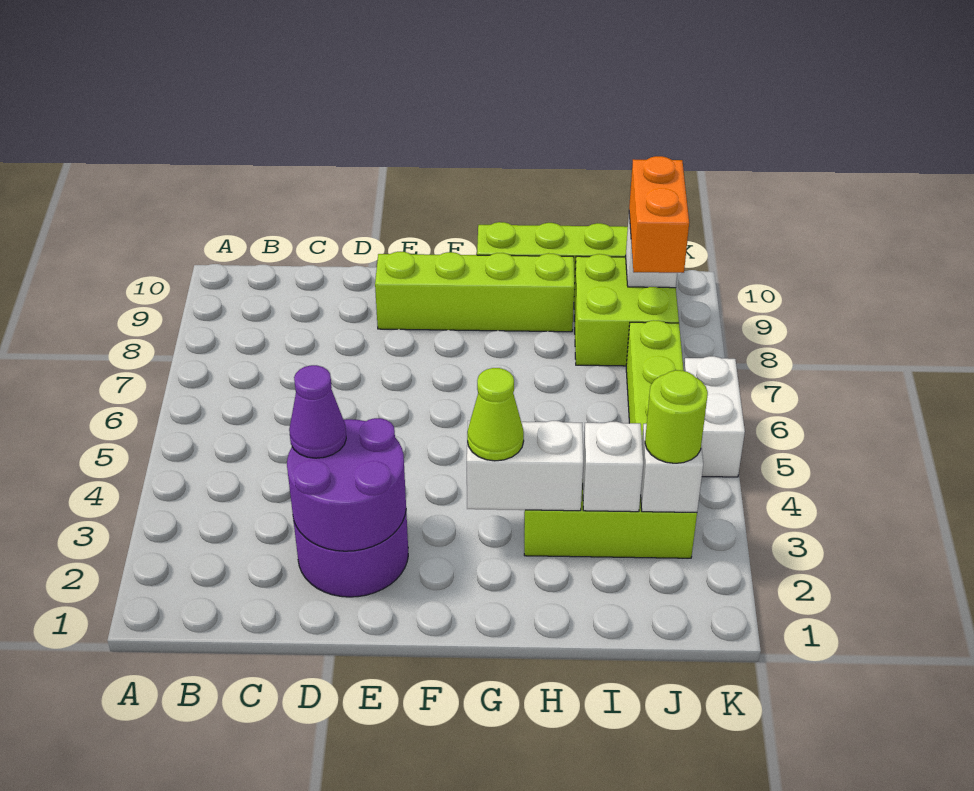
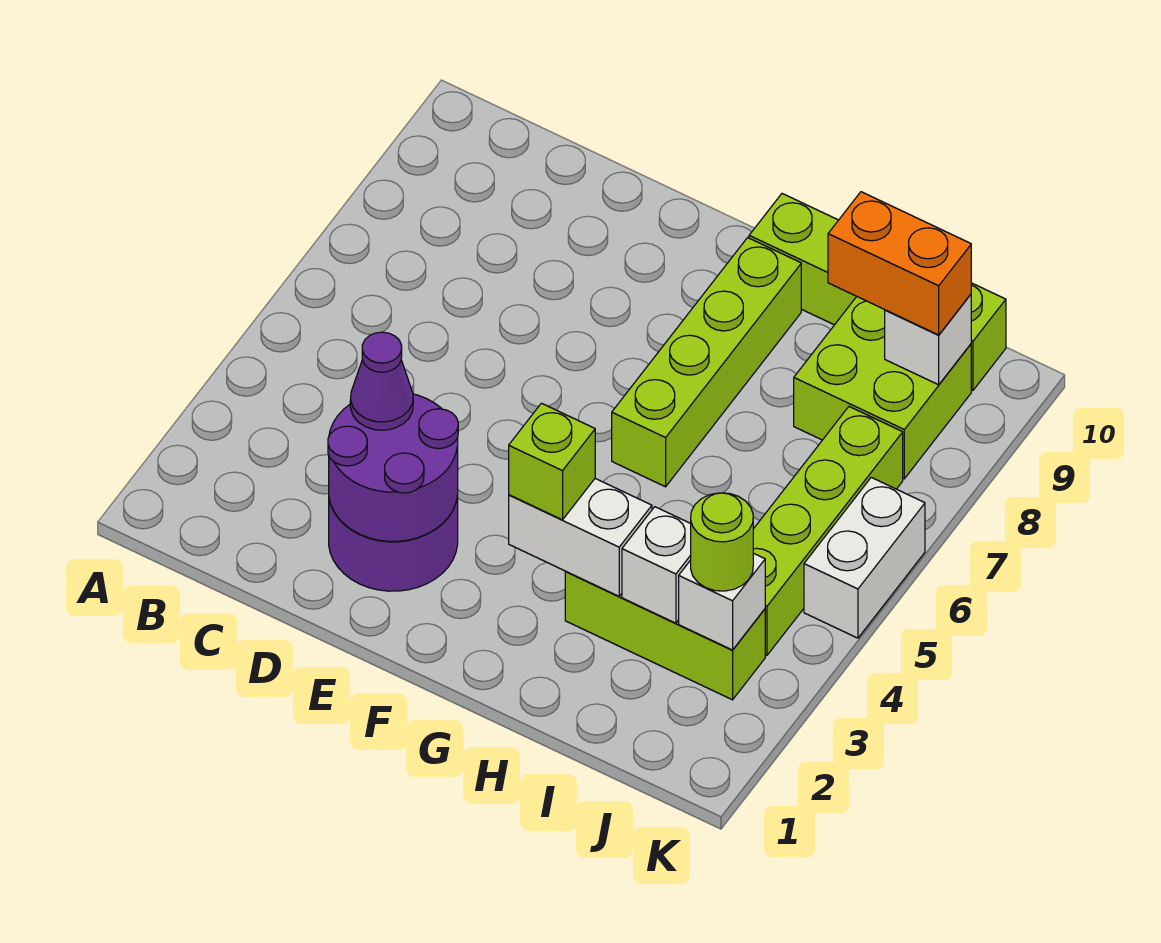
lime 1x4 brick [375,252,575,332] -> lime 1x4 brick turned to [612,238,801,487]
lime 1x1 cone [467,368,524,461] -> lime 1x1 brick [509,403,595,520]
orange 1x2 brick [629,156,689,273] -> orange 1x2 brick turned to [828,192,971,335]

